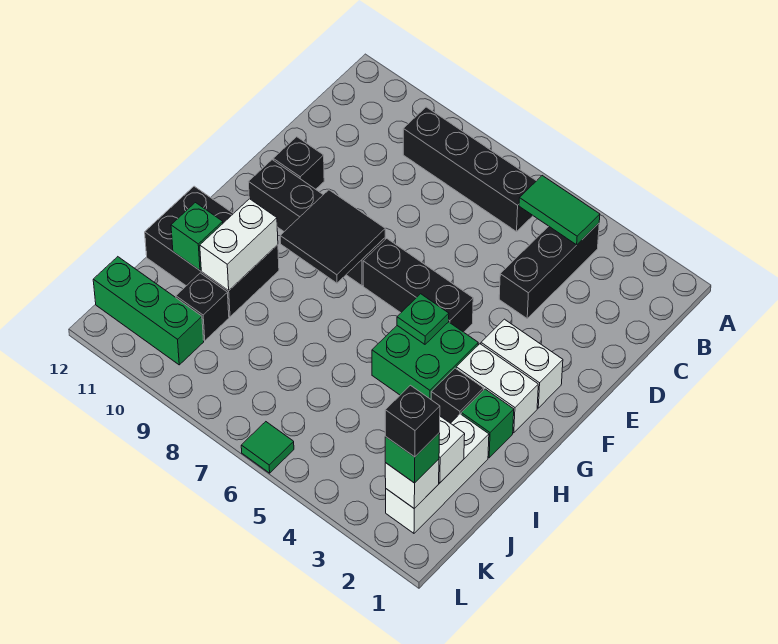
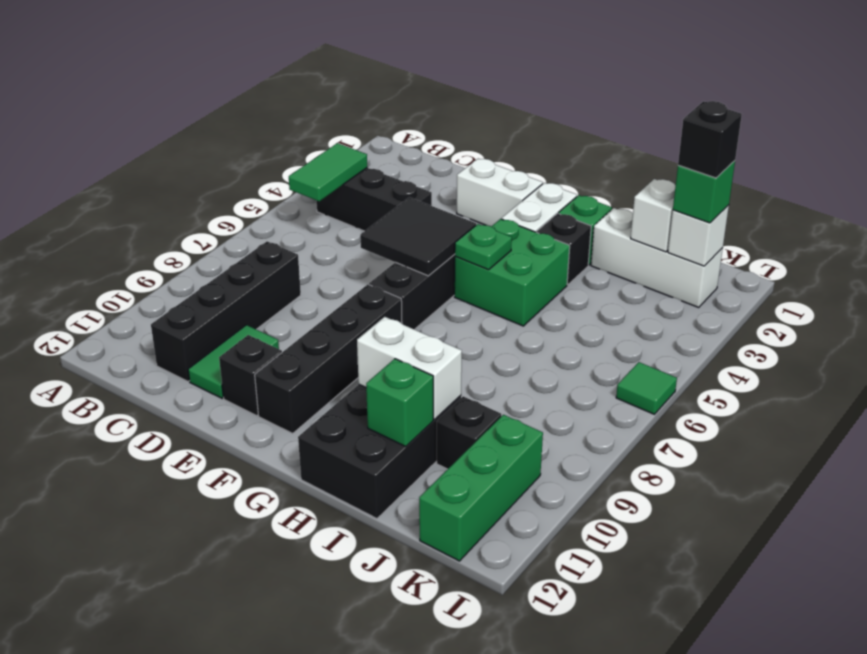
black 1x4 brick [403,107,536,232] -> black 1x4 brick moved to [151,241,301,382]
none -> green 1x2 tile [188,325,279,398]
white 1x2 brick [481,319,563,408] -> white 1x2 brick turned to [457,159,543,226]
black 2x2 tile [280,190,385,283] -> black 2x2 tile moved to [360,197,476,276]

